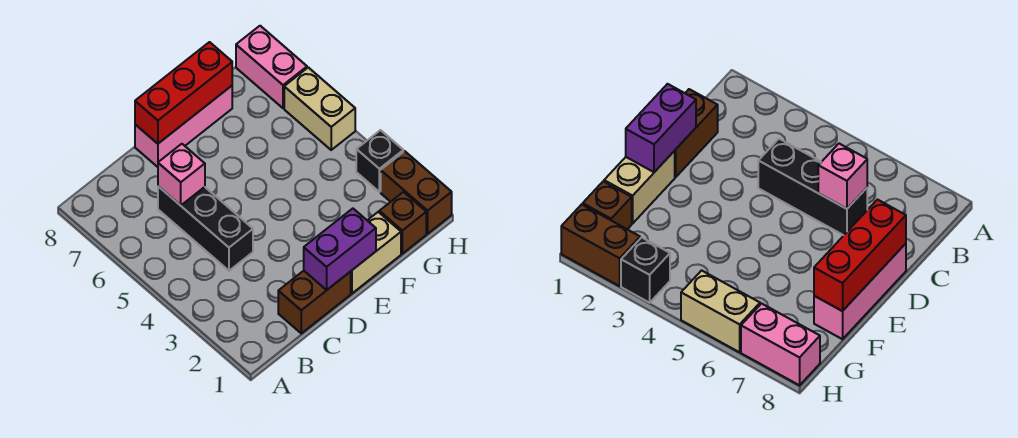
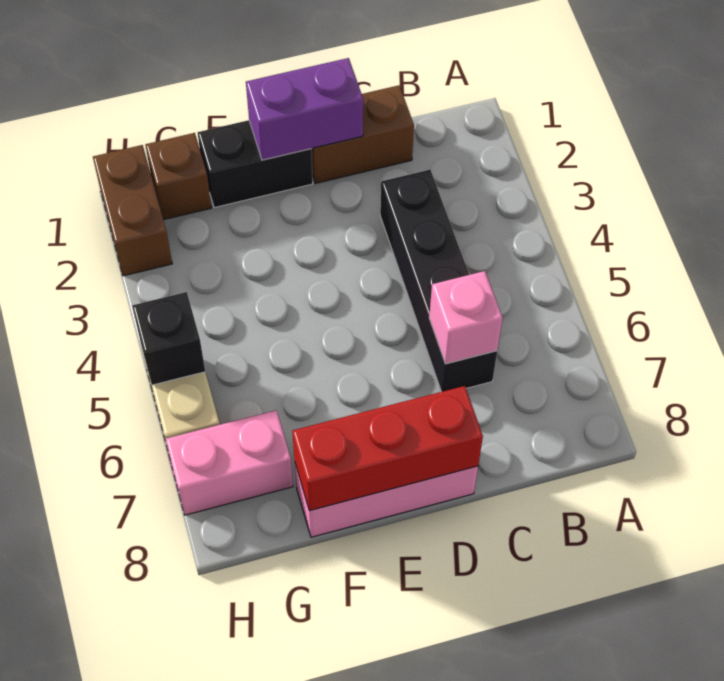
black 1x3 brick [158,186,253,271] -> black 1x4 brick [380,170,497,392]
tan 1x2 brick [350,212,401,294] -> black 1x2 brick [197,120,313,208]
black 1x1 brick [356,130,403,192] -> black 1x1 brick moved to [132,292,205,385]
pink 1x2 brick [236,26,307,108] -> pink 1x2 brick turned to [166,410,293,515]

